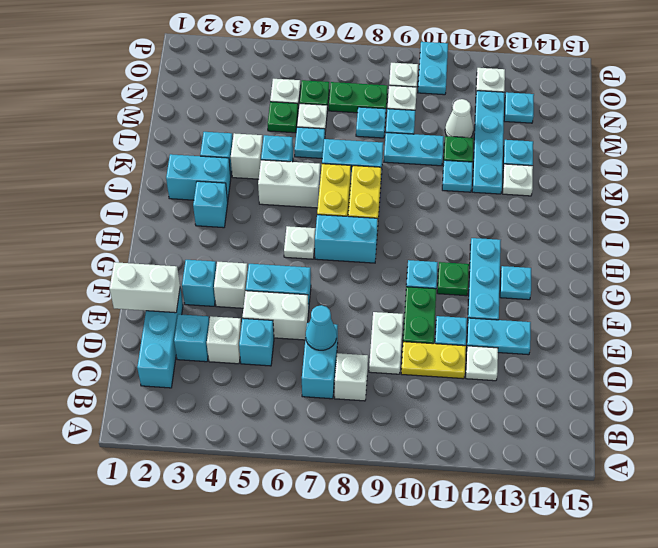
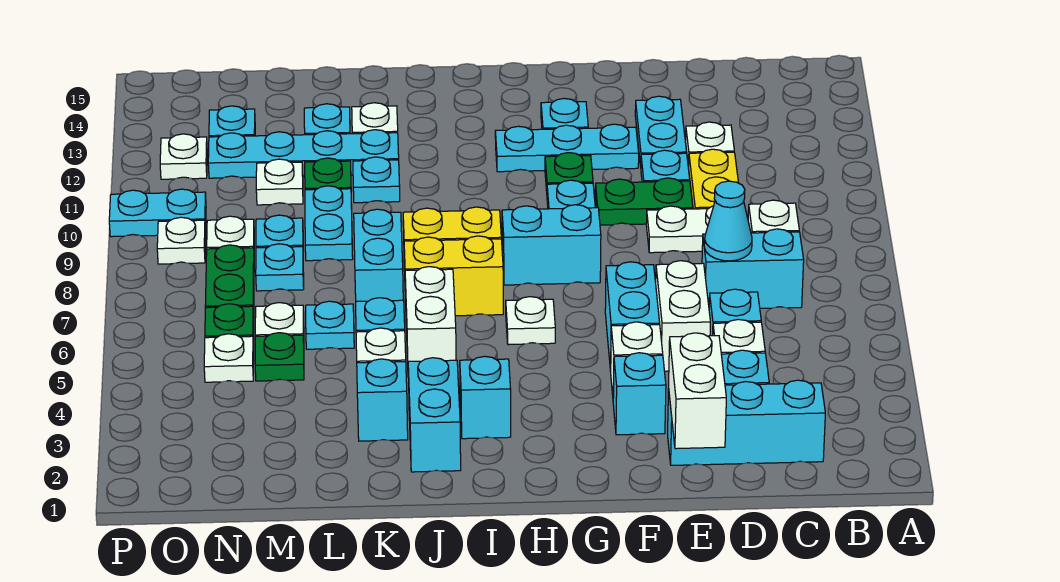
cyan 1x2 brick [315,215,378,263] -> cyan 1x2 brick turned to [502,205,601,285]
white 1x1 cone [445,99,474,138] -> white 1x1 plate [256,159,303,205]

